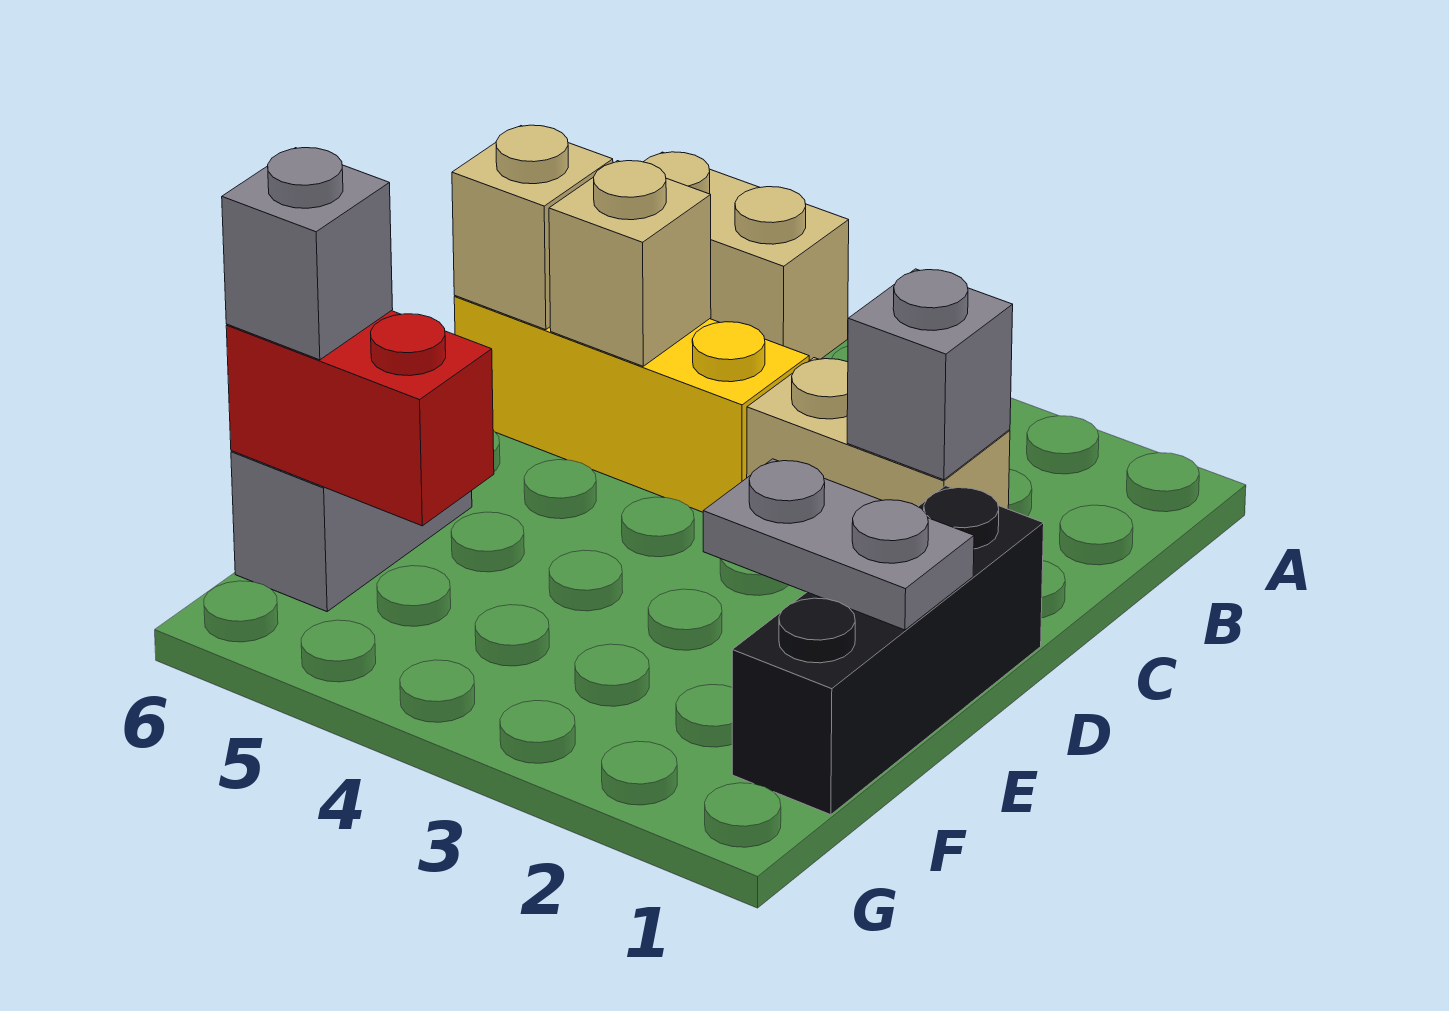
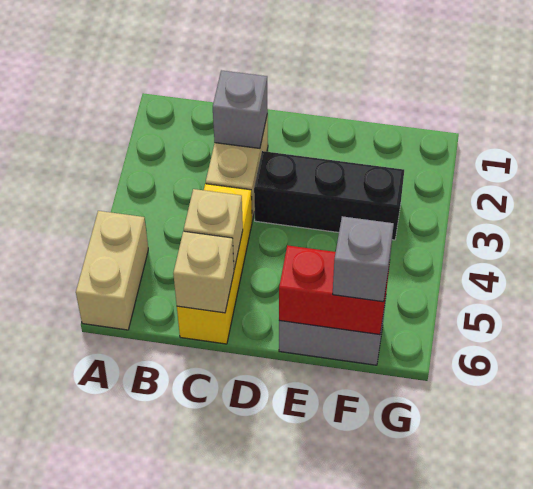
black 1x3 brick [732,486,1044,815] -> black 1x3 brick moved to [254,151,404,240]
grey 1x2 plate [703,459,974,630] -> none
red 1x2 brick [226,311,494,526] -> red 1x2 brick turned to [279,245,389,335]

